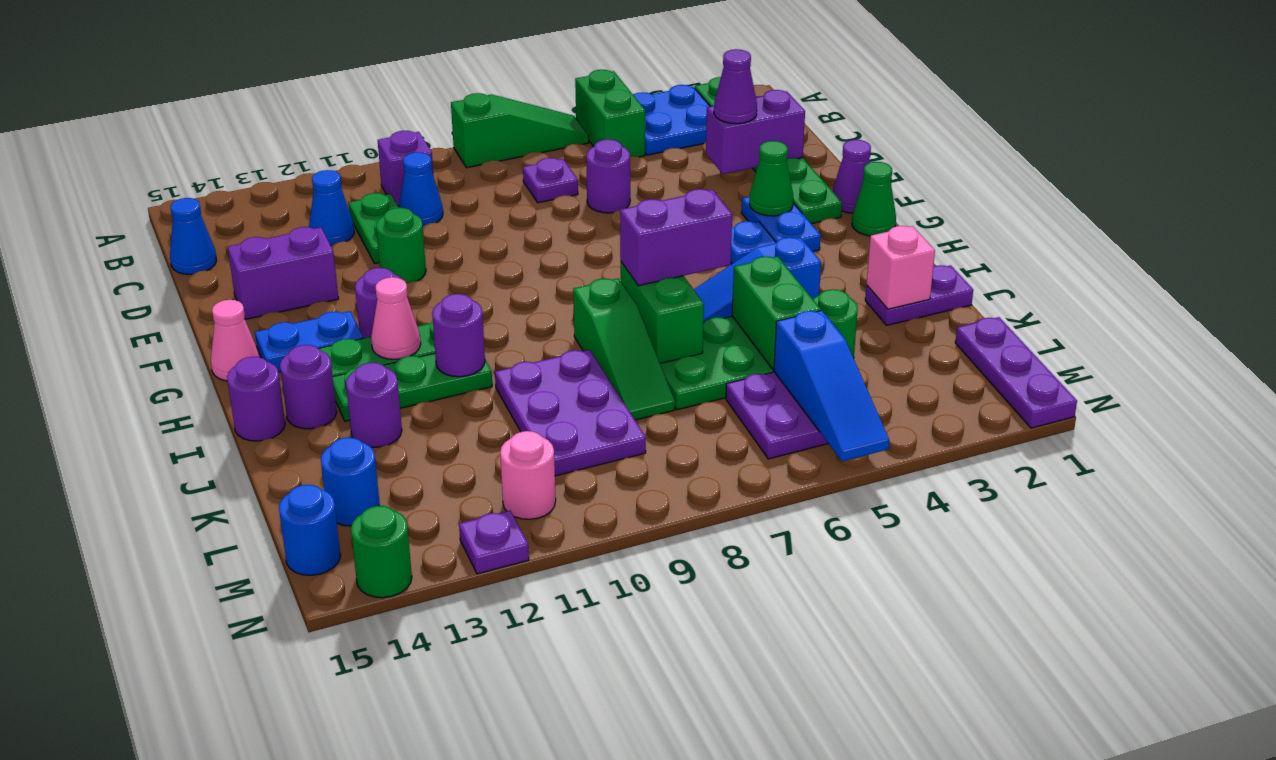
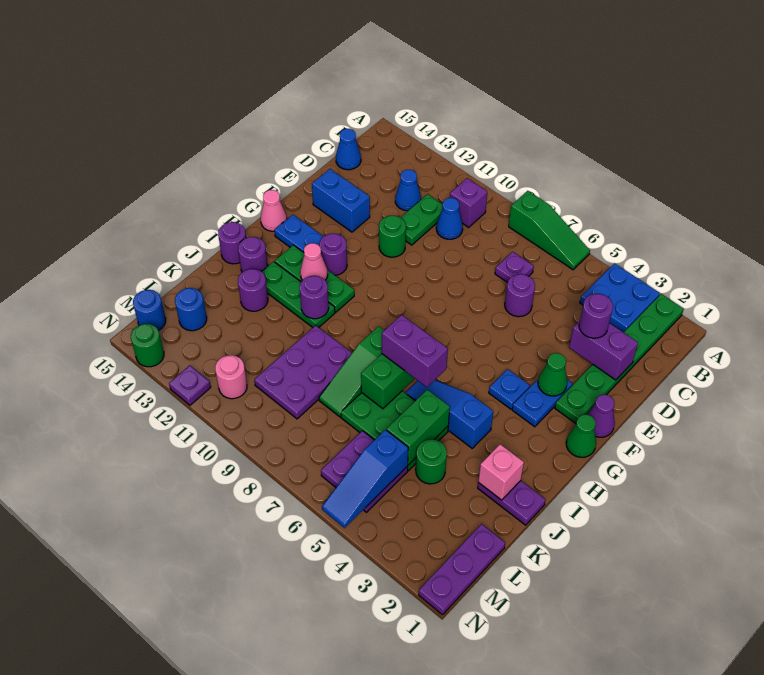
green 1x2 brick [575,70,645,157] -> none
purple 1x1 cone [714,49,757,124] -> purple 1x1 round brick [579,294,613,338]
purple 1x2 brick [228,227,338,319] -> blue 1x2 brick [312,169,370,232]

